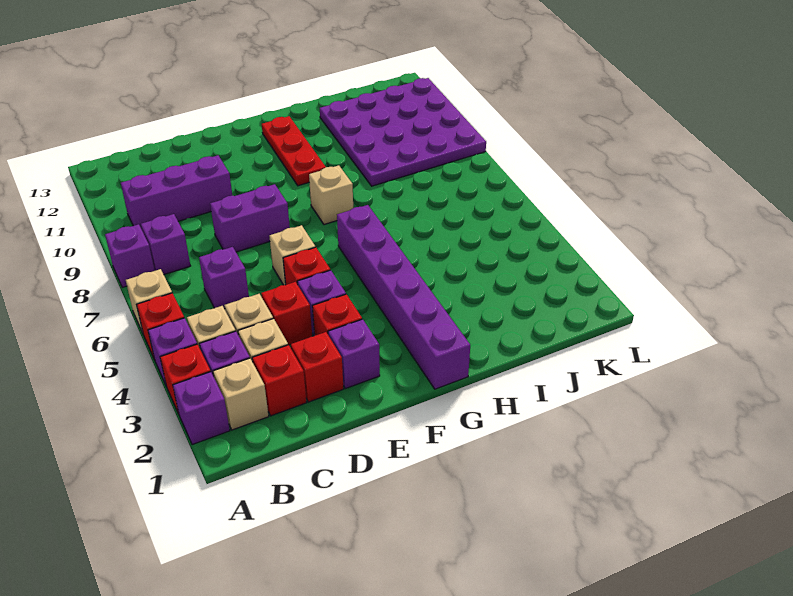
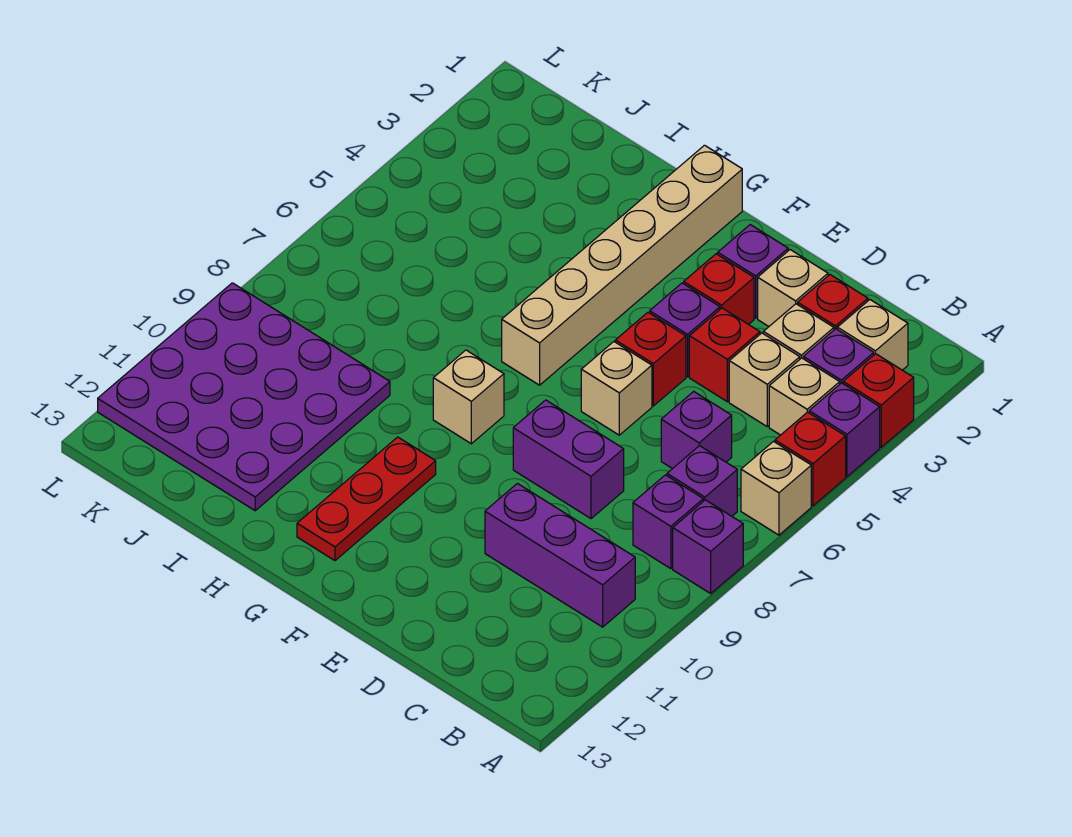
purple 1x1 brick [173,372,230,445] -> purple 1x1 brick moved to [667,446,737,516]
red 1x1 brick [291,332,343,402] -> tan 1x1 brick [758,250,828,326]
purple 1x6 brick [337,205,470,389] -> tan 1x6 brick [502,145,742,385]

